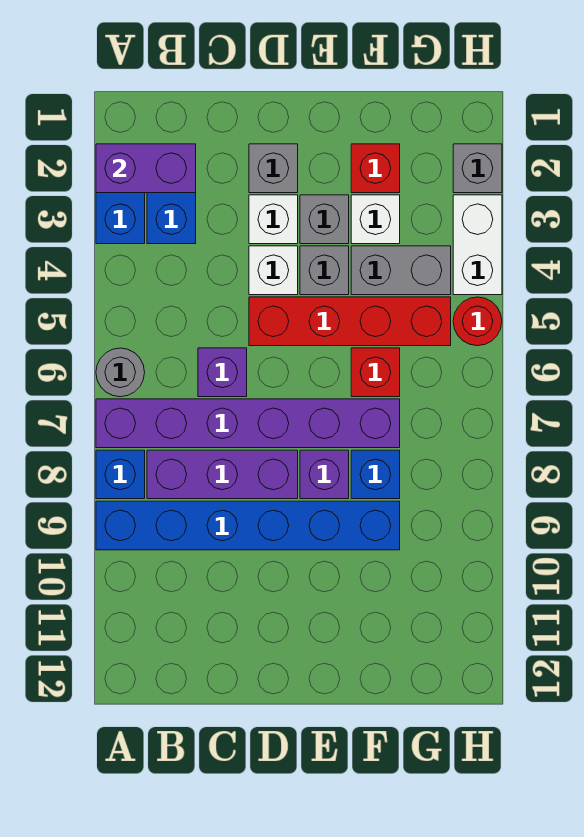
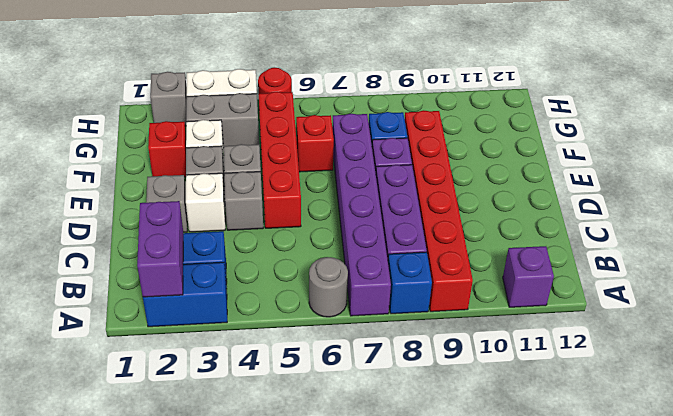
blue 1x6 brick [96,501,400,550] -> red 1x6 brick [405,110,473,312]
purple 1x1 brick [198,348,247,397] -> purple 1x1 brick moved to [503,246,554,307]
white 1x1 brick [249,246,298,295] -> grey 1x1 brick [224,172,263,230]
grey 1x2 brick [351,246,451,295] -> grey 1x2 brick turned to [186,93,259,147]

